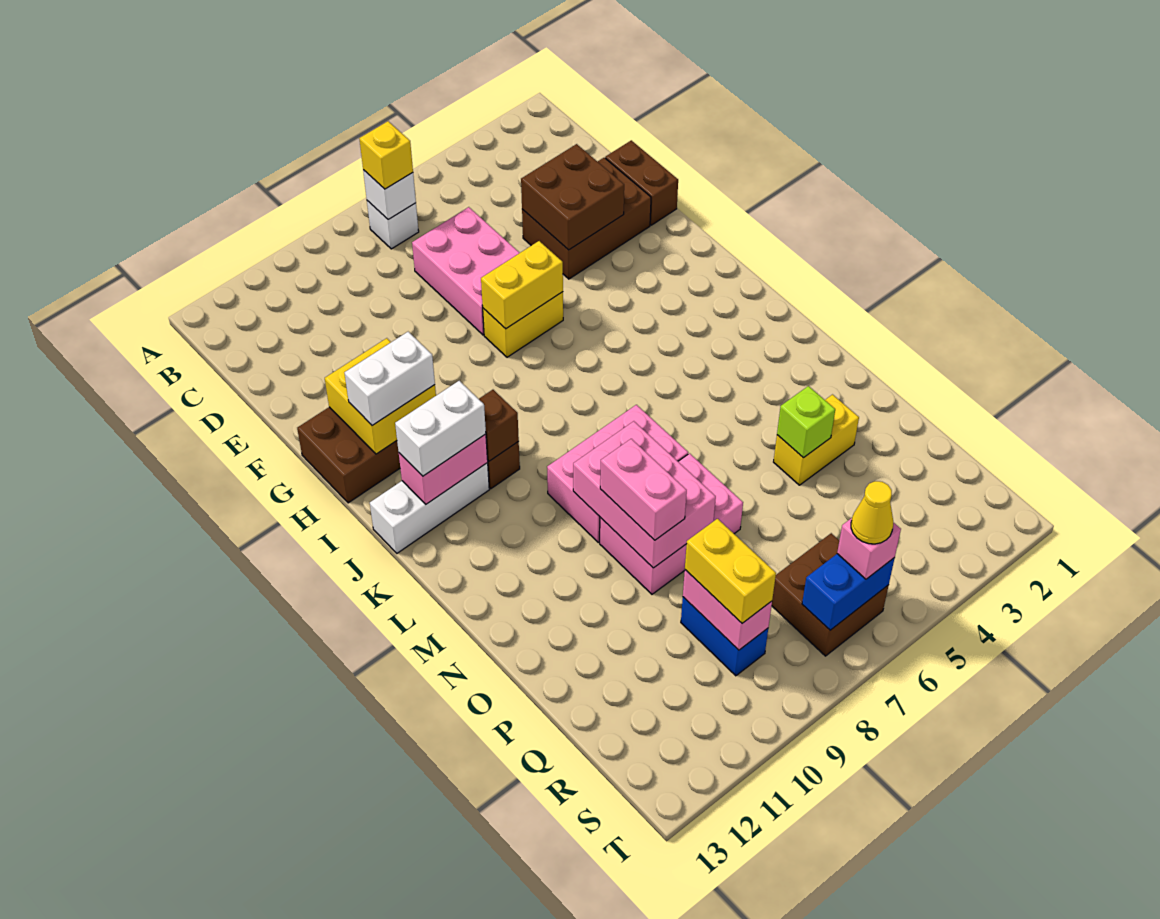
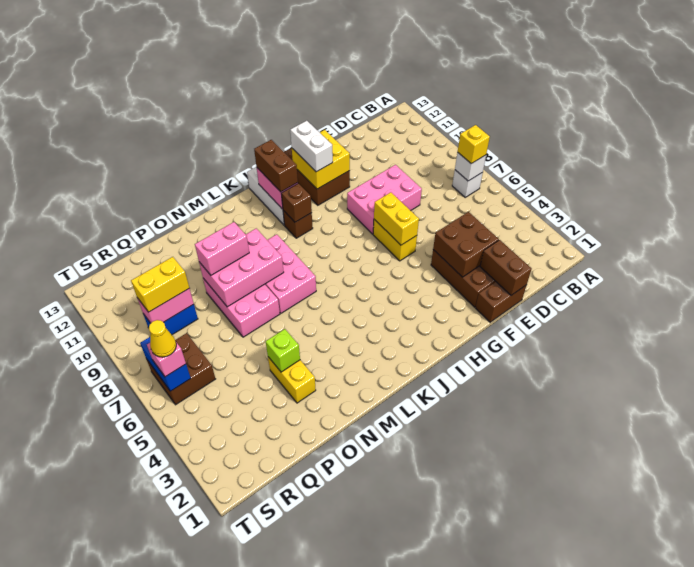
pink 2x3 brick [412,207,519,335] -> pink 2x3 brick moved to [347,165,422,234]
none -> brown 1x2 brick [480,240,532,295]
white 1x2 brick [395,381,486,476] -> brown 1x2 brick [254,140,298,192]

